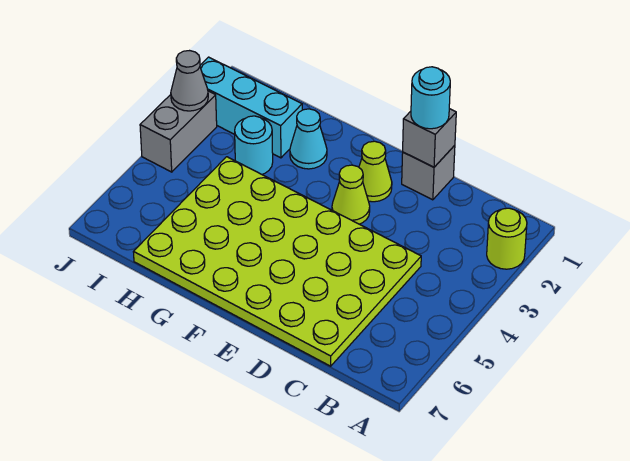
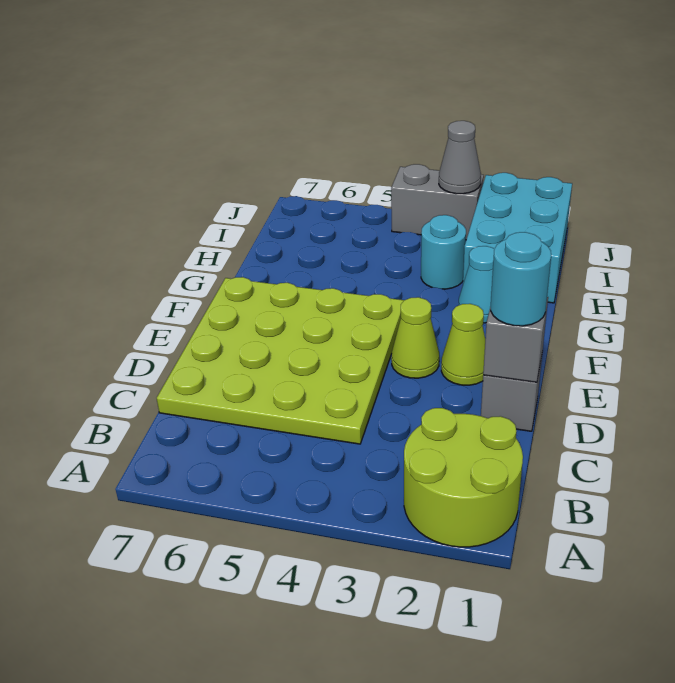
lime 1x1 round brick [487,208,527,269] -> lime 2x2 round brick [404,408,523,547]
lime 4x6 plate [134,157,421,366] -> lime 4x4 plate [157,277,404,444]
cyan 1x3 brick [200,57,302,158] -> cyan 2x3 brick [463,173,572,303]

